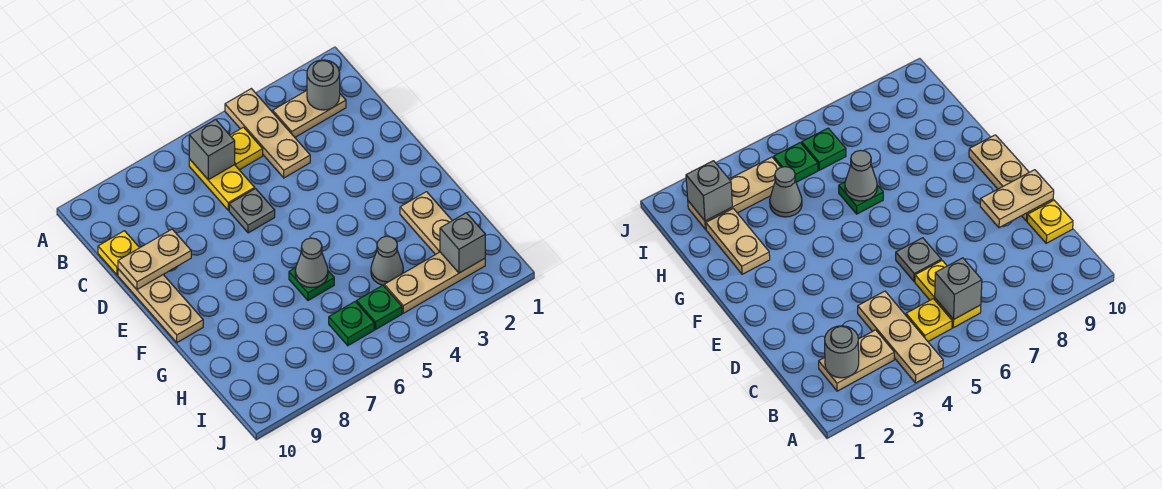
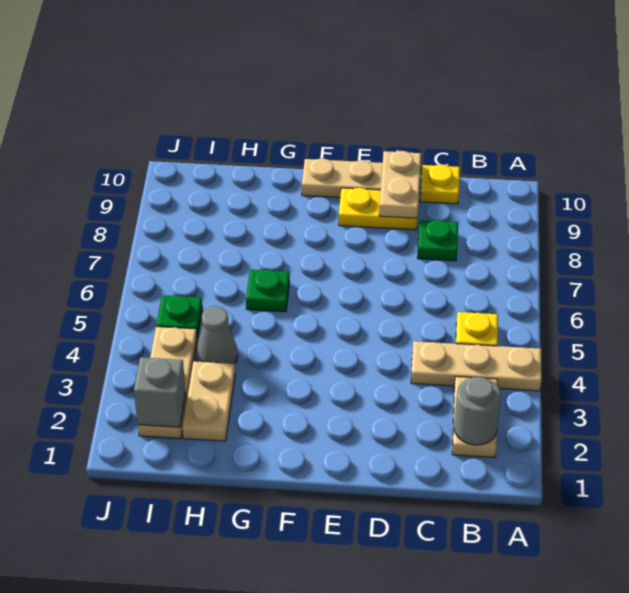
yellow 1x2 plate [189,159,255,210] -> yellow 1x2 plate moved to [339,188,418,230]
grey 1x1 brick [189,120,235,180] -> none
grey 1x1 plate [229,189,275,233] -> none
tan 1x2 plate [400,192,452,255] -> tan 1x2 plate turned to [183,361,235,441]
grey 1x1 cone [295,238,328,288] -> none
green 1x1 plate [329,302,374,346] -> green 1x1 plate moved to [418,220,458,261]

